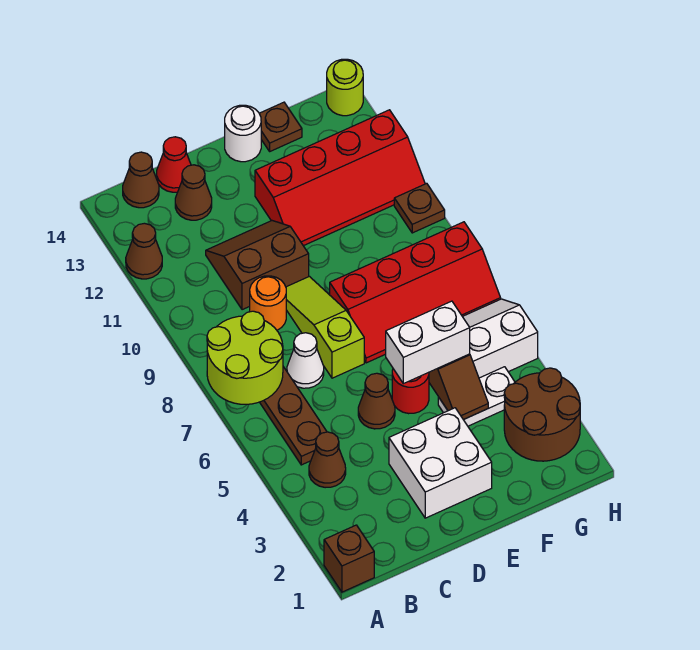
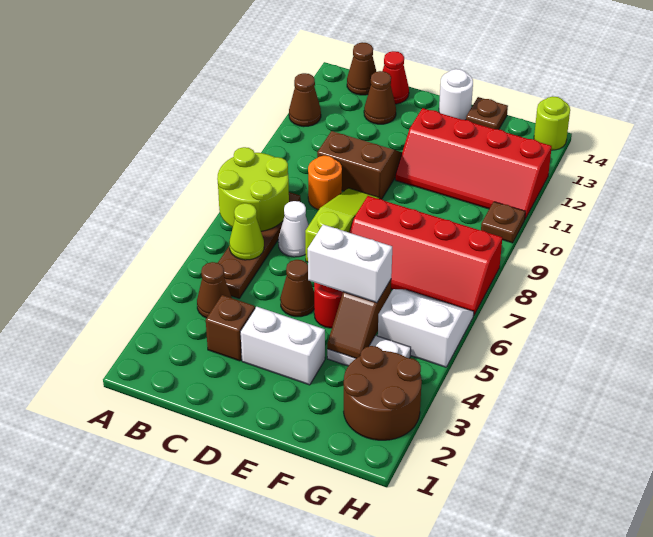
brown 1x1 brick [324,525,374,592] -> brown 1x1 brick moved to [206,295,255,361]
none -> lime 1x1 cone [229,203,264,260]
white 2x2 brick [389,408,492,518] -> white 1x2 brick [240,307,325,385]

